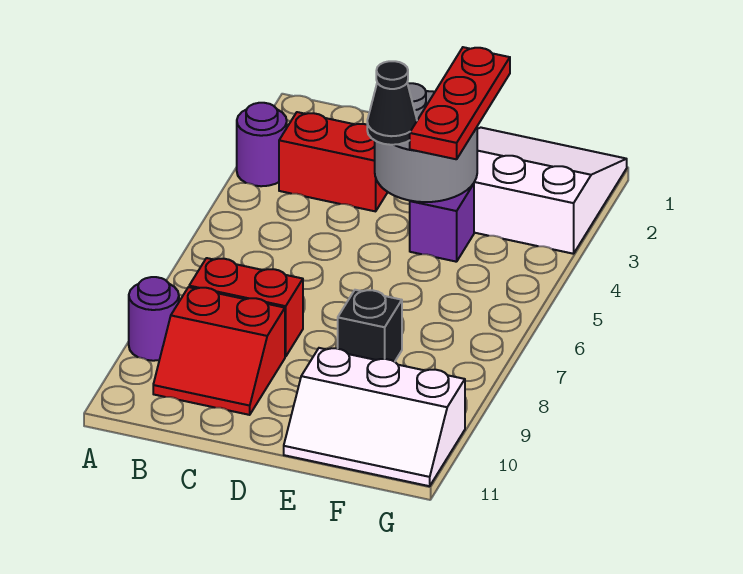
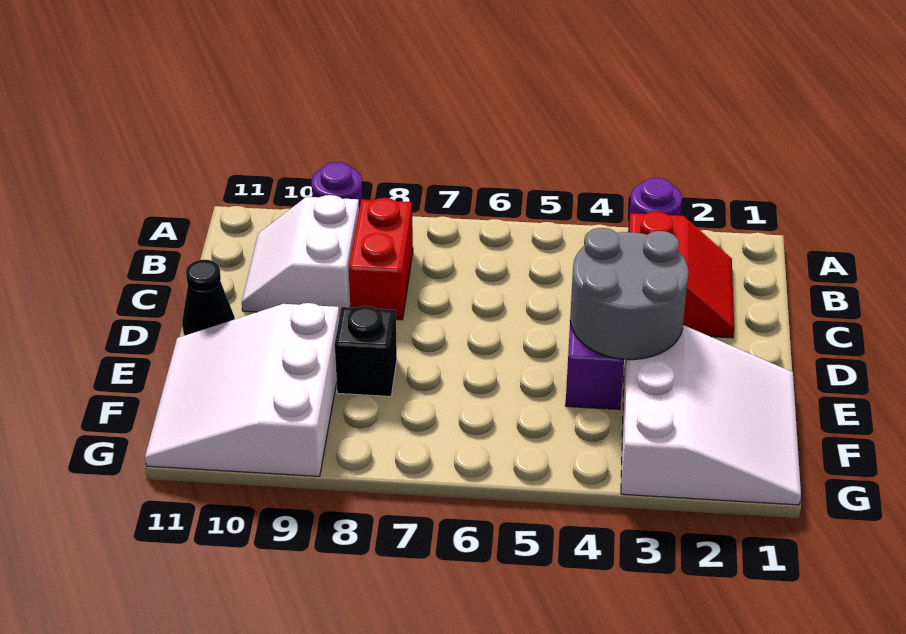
red 2x2 slope [153,287,285,415] -> white 2x2 slope [242,195,359,316]
black 1x1 cone [367,61,417,145] -> black 1x1 cone moved to [182,260,235,336]
red 1x3 plate [410,47,510,159] -> none
white 2x3 slope [284,348,465,486] -> white 3x3 slope [145,303,339,476]

